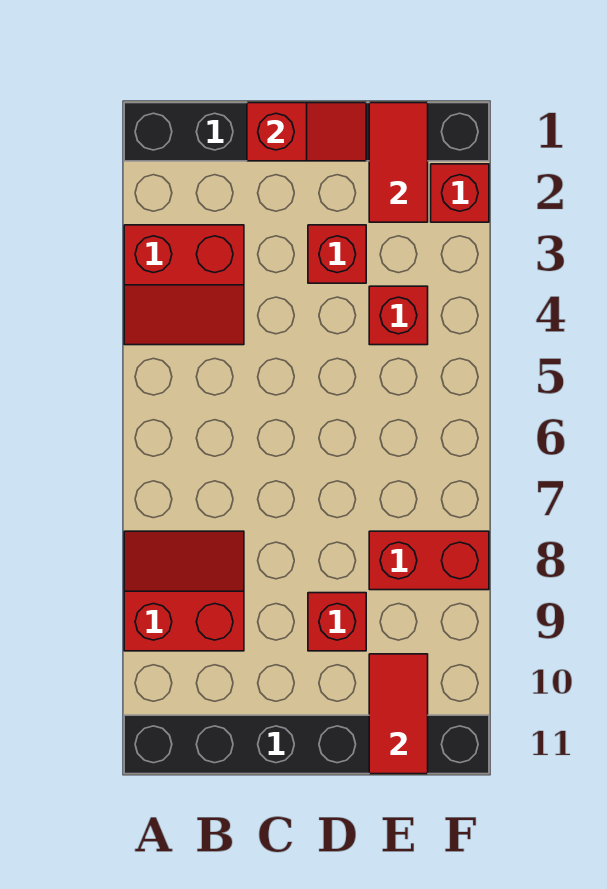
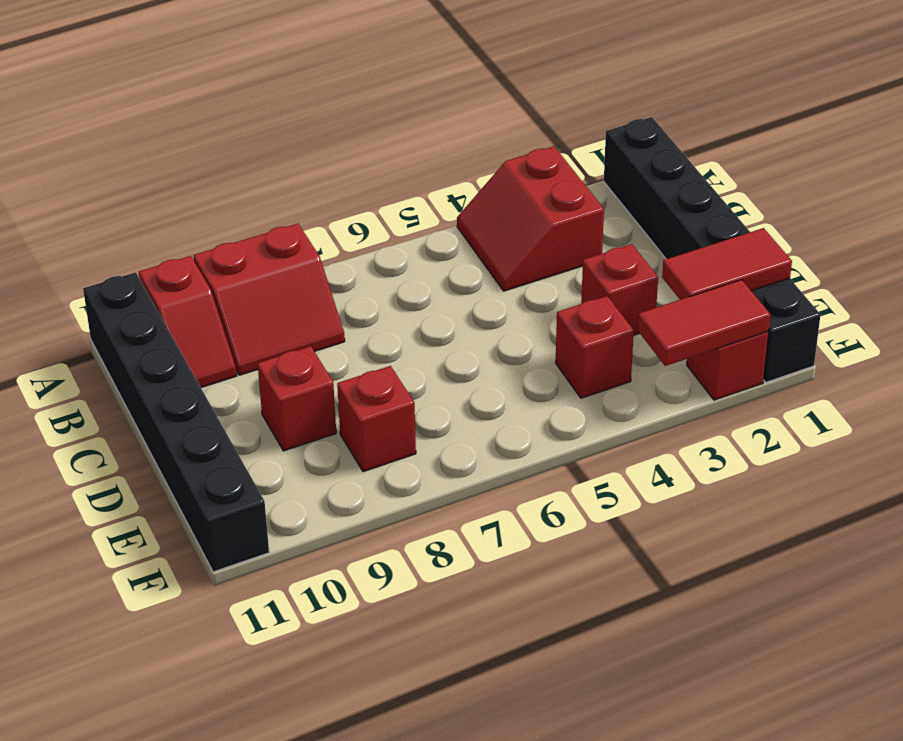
red 2x2 slope [124,531,244,651] -> red 2x2 slope turned to [194,224,345,375]
red 1x2 slope [247,103,366,161] -> red 1x2 slope moved to [139,256,237,387]
red 1x2 brick [369,531,489,590] -> red 1x1 brick [337,366,416,472]
red 1x2 tile [369,654,428,774] -> red 1x2 tile moved to [638,280,771,366]

